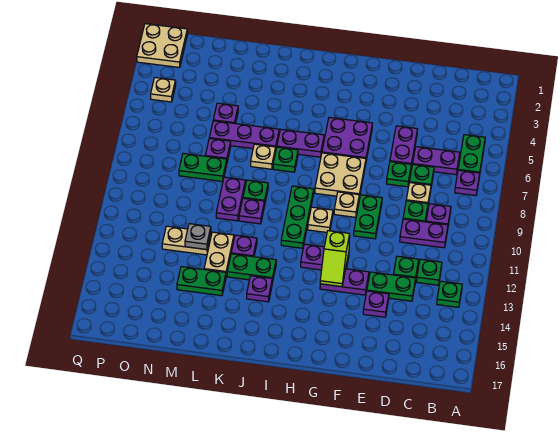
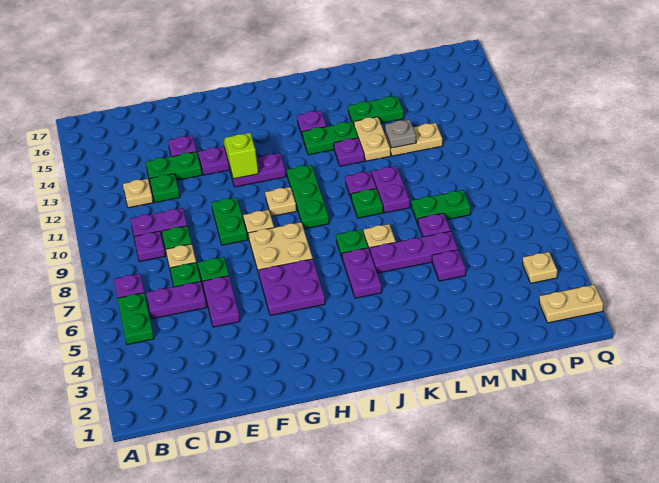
green 1x1 plate [437,281,462,307] -> none
green 1x1 plate [417,259,442,285] -> tan 1x1 plate [123,179,153,208]
purple 1x2 plate [277,129,324,157] -> purple 1x2 plate turned to [342,248,382,298]
tan 2x2 plate [137,24,188,68] -> tan 1x2 plate [539,285,603,323]

